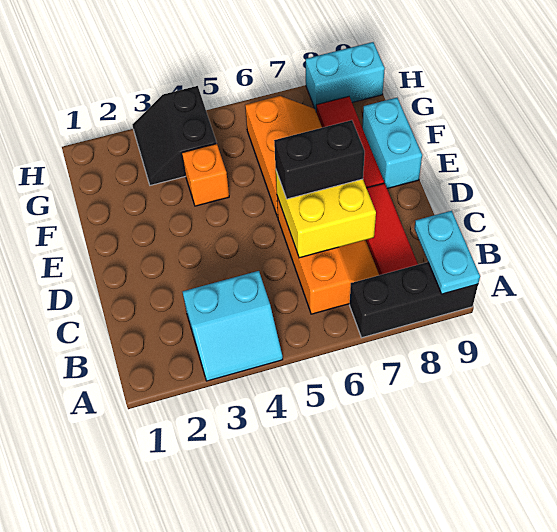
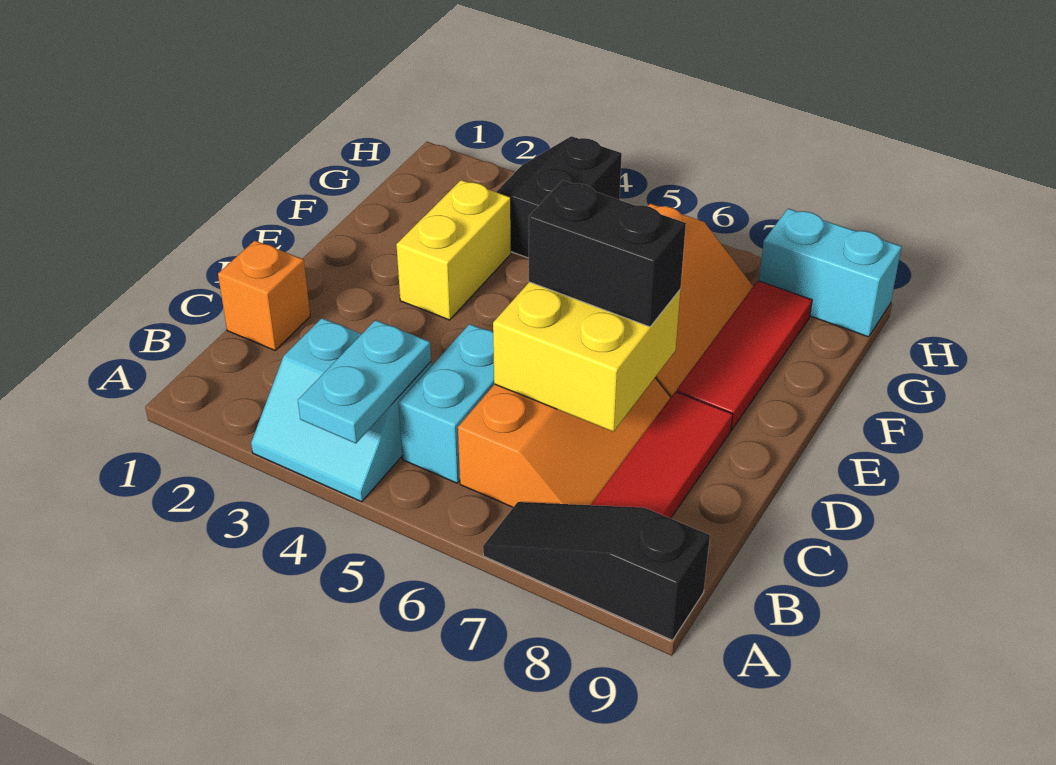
black 1x3 brick [350,262,478,338] -> black 1x3 slope [483,502,710,640]
cyan 1x2 plate [414,211,480,294] -> cyan 1x2 plate moved to [298,320,431,443]
none -> yellow 1x2 brick [396,180,511,320]
cyan 1x2 brick [362,98,422,189] -> cyan 1x2 brick moved to [398,324,494,483]
orange 1x1 brick [182,144,229,206] -> orange 1x1 brick moved to [218,241,310,350]

